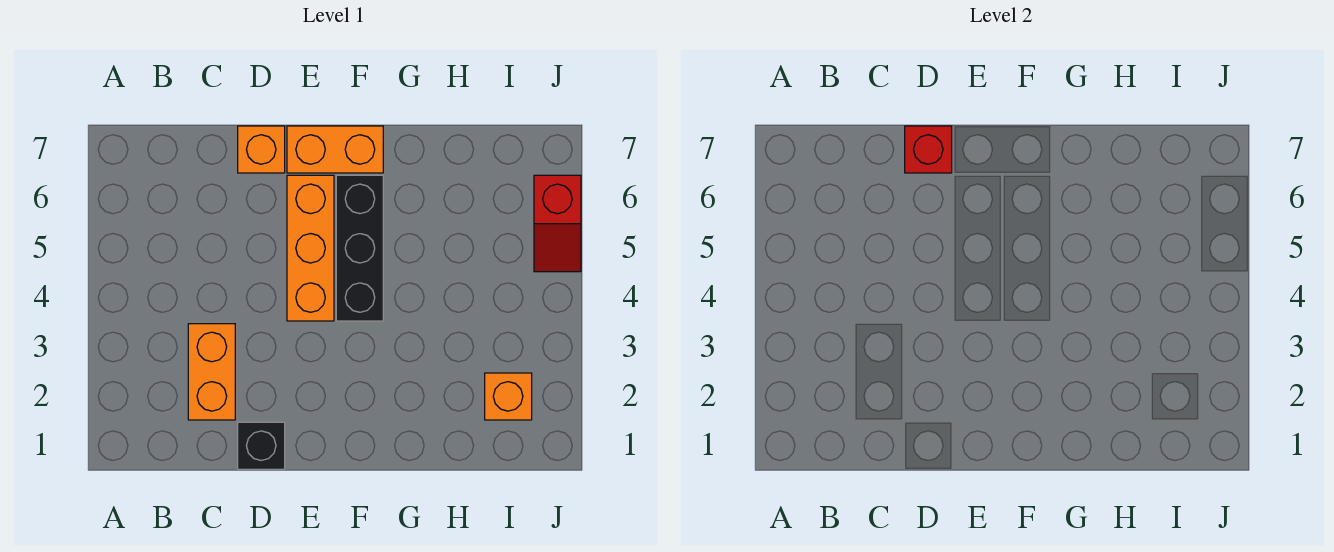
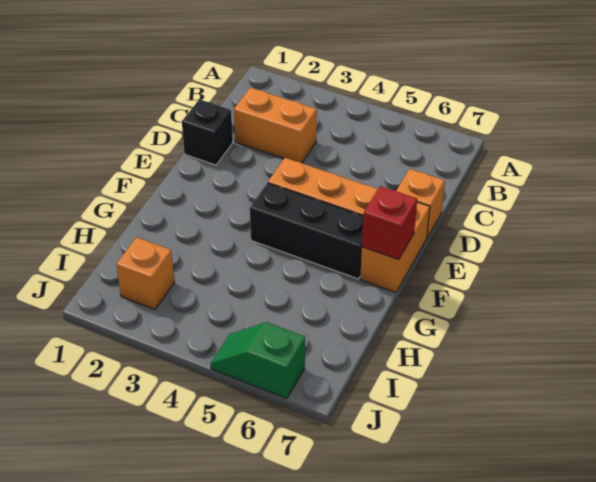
red 1x1 brick [905,126,952,173] -> red 1x1 brick moved to [362,186,417,260]
red 1x2 slope [534,175,581,272] -> green 1x2 slope [211,322,305,399]

